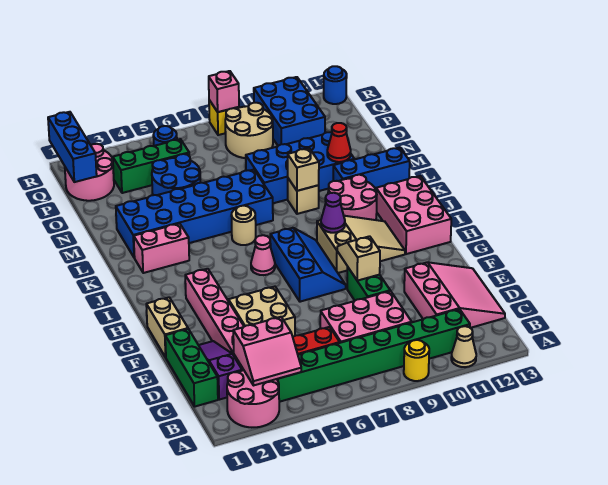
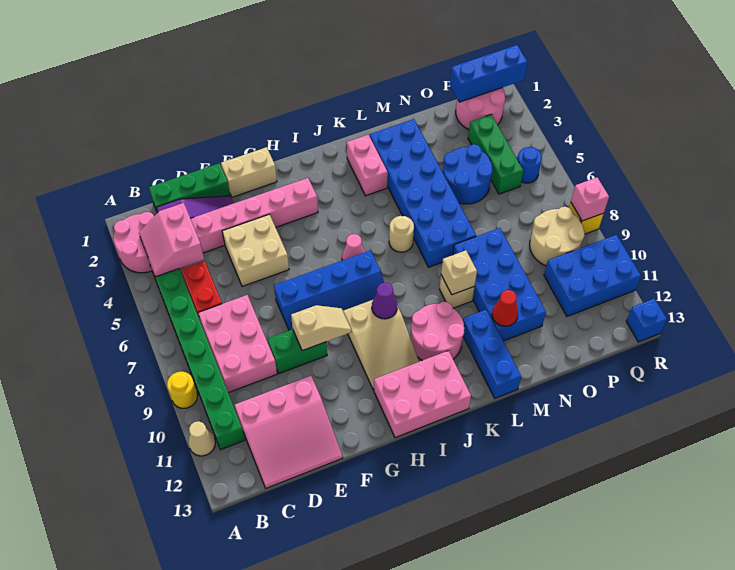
blue 2x3 slope [270,228,346,302] -> blue 2x4 slope [274,250,384,330]
blue 1x1 round brick [324,66,347,104] -> blue 1x1 brick [626,299,667,342]

